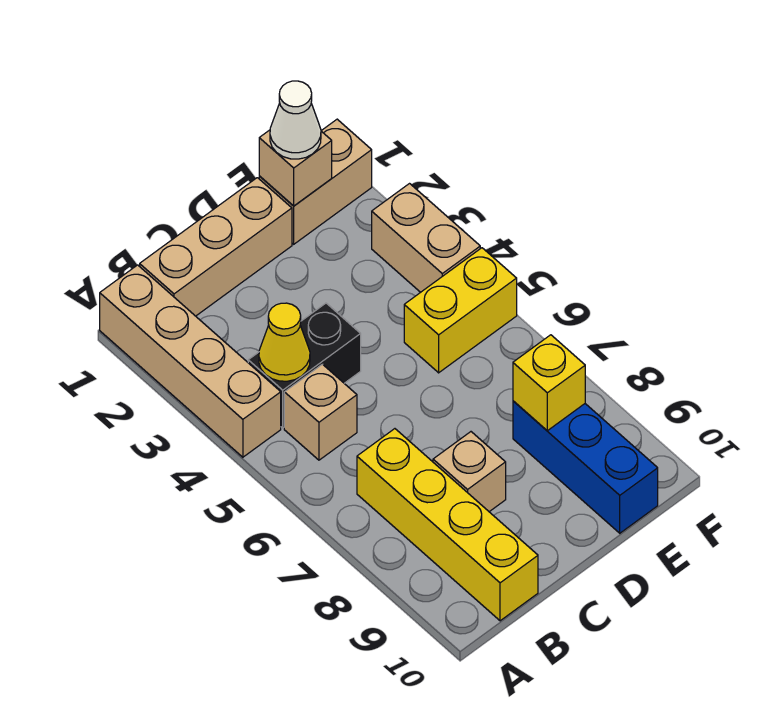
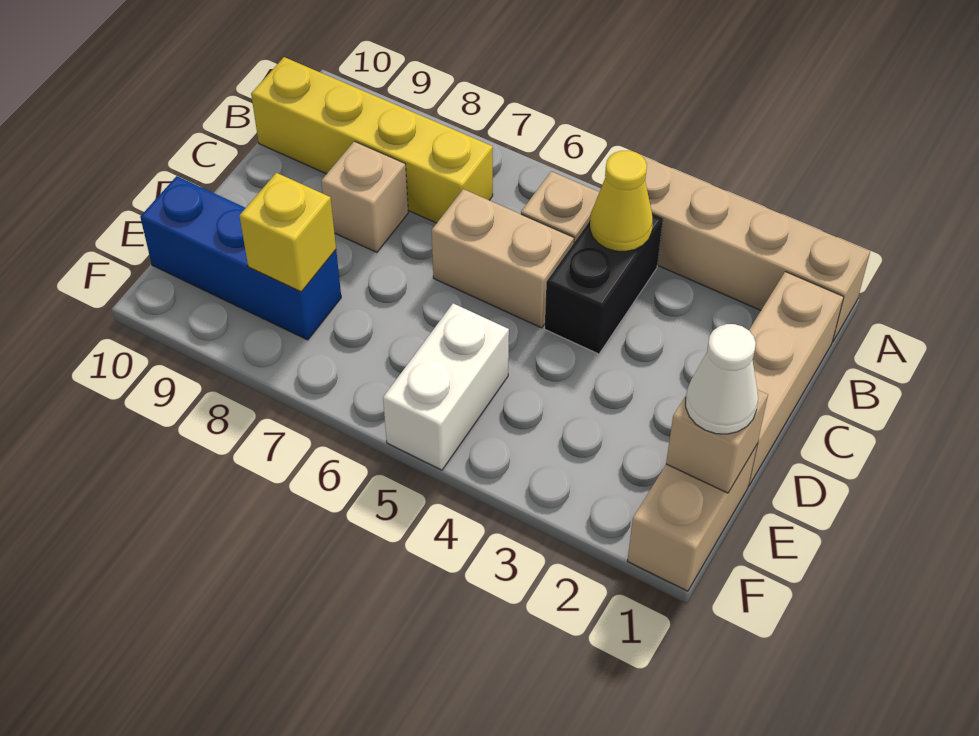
yellow 1x2 brick [404,248,517,373] -> white 1x2 brick [383,303,509,470]
tan 1x2 brick [372,184,480,292] -> tan 1x2 brick moved to [432,189,574,328]

